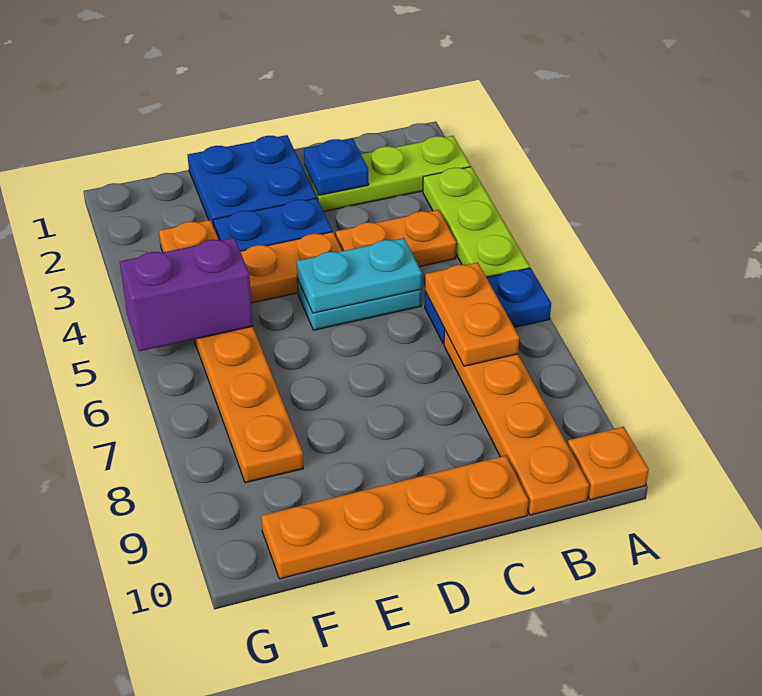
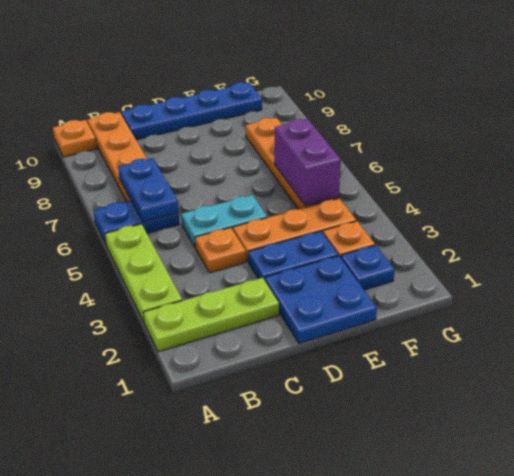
orange 1x2 plate [336,210,456,267] -> orange 1x1 plate [195,228,246,273]
orange 1x2 plate [425,262,519,366] -> blue 1x2 plate [118,158,179,222]
blue 1x1 plate [304,139,369,195] -> blue 1x1 plate moved to [341,245,395,290]
cyan 1x2 plate [297,238,422,313] -> none
orange 1x4 plate [261,456,528,579] -> blue 1x4 plate [121,82,262,140]
purple 1x2 brick [120,238,253,351] -> purple 1x2 brick turned to [274,119,341,206]

